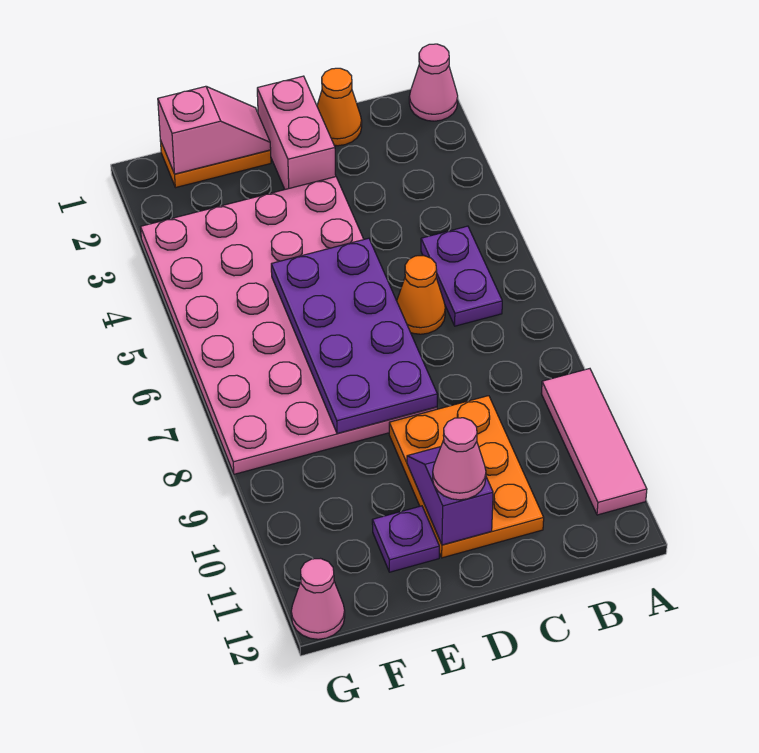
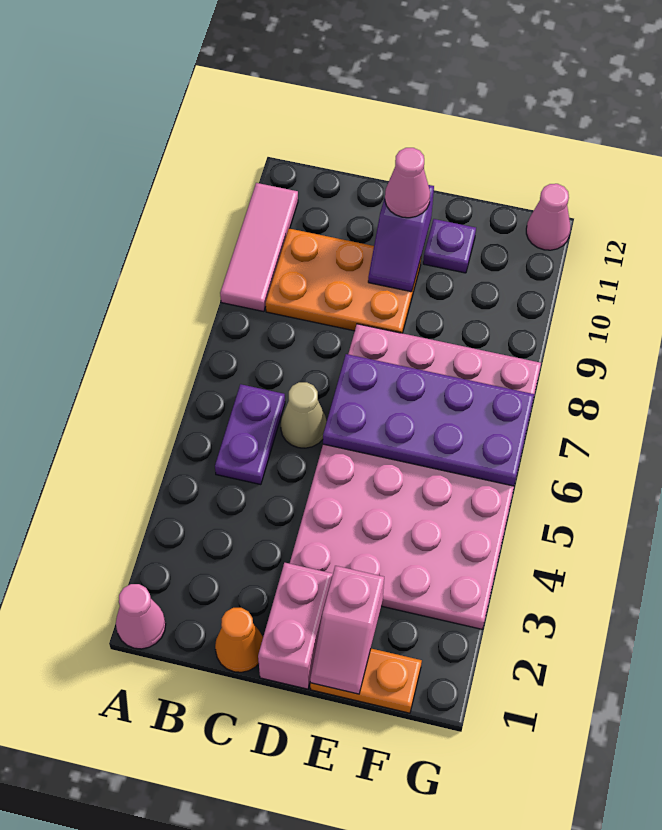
orange 1x1 cone [397,256,445,334] -> tan 1x1 cone [281,382,327,448]
orange 2x3 plate [389,396,544,558] -> orange 2x3 plate turned to [266,229,421,333]
purple 2x4 plate [271,238,437,434] -> purple 2x4 plate turned to [323,354,534,486]
pink 1x2 slope [158,86,271,174] -> pink 1x2 slope turned to [310,566,384,694]

